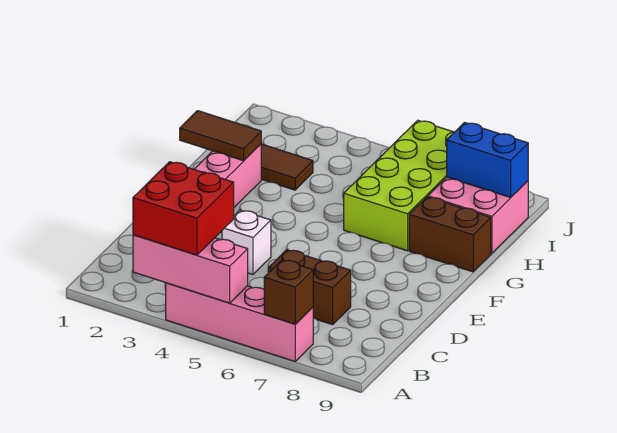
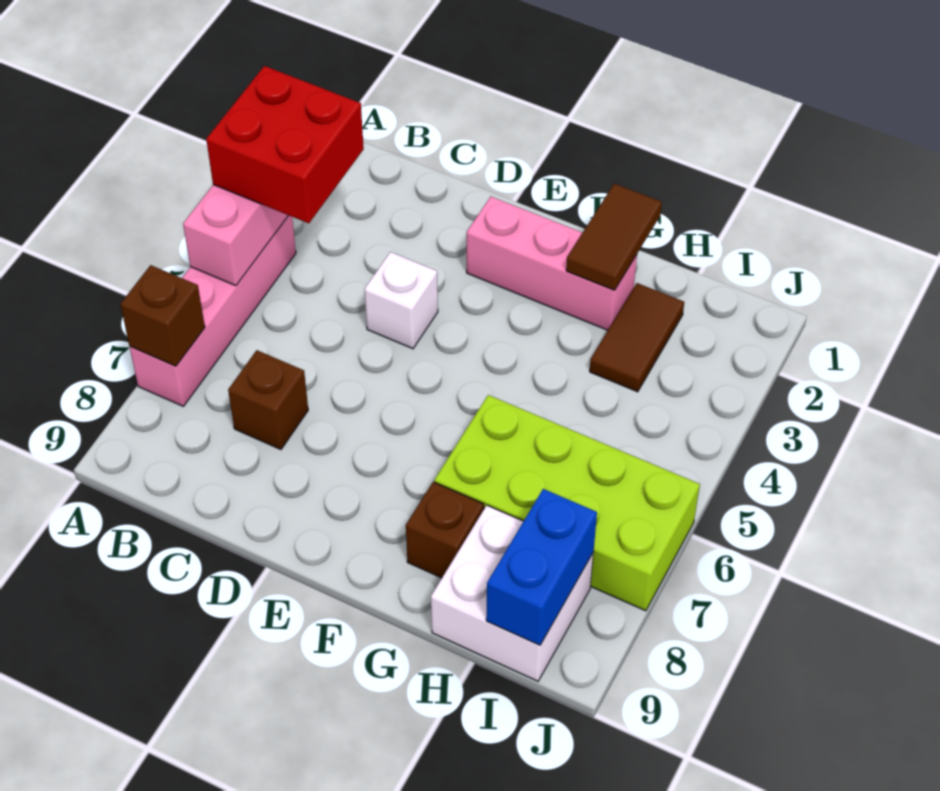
brown 1x2 brick [269,250,351,325] -> brown 1x1 brick [228,350,308,449]
brown 1x2 brick [409,197,491,272] -> brown 1x1 brick [406,482,484,578]
pink 2x2 brick [428,177,528,253] -> white 2x2 brick [431,505,593,681]

